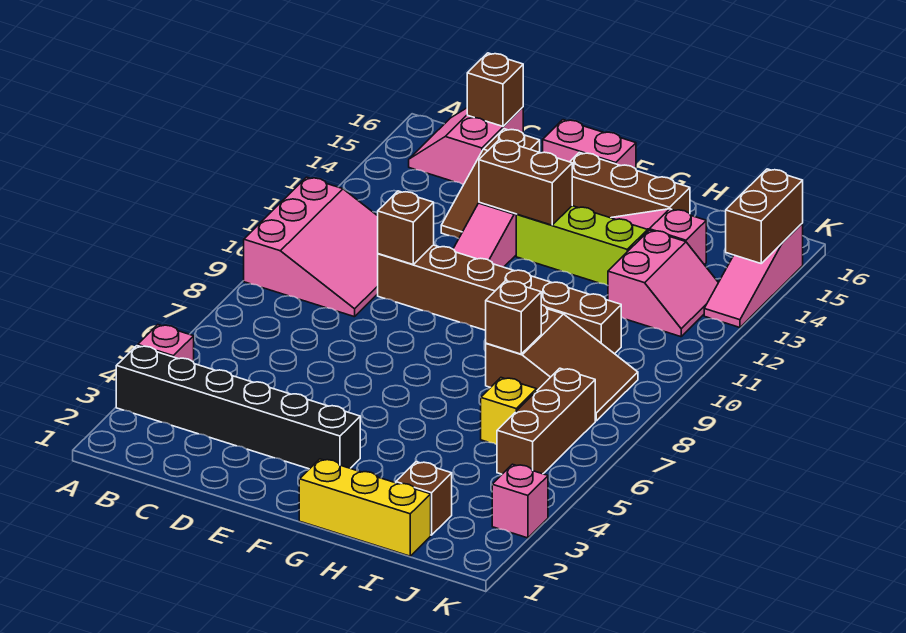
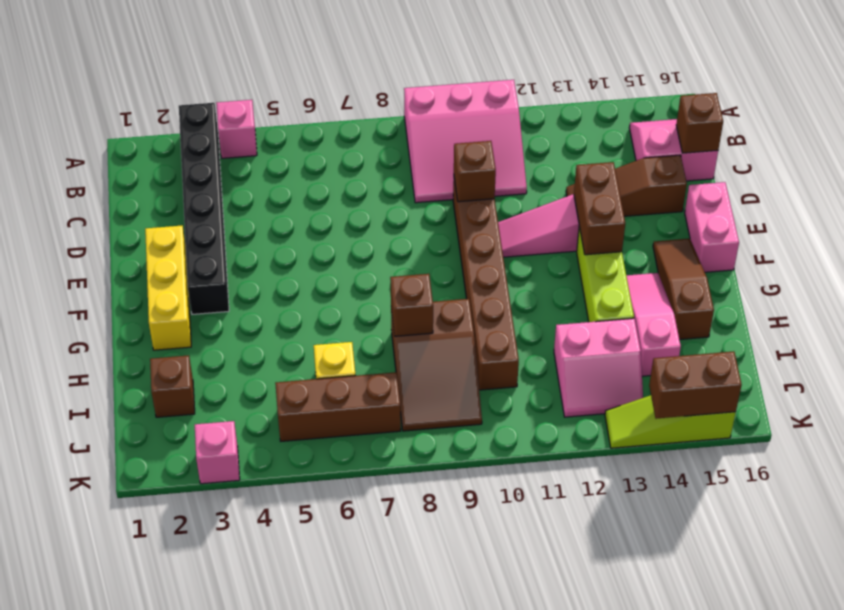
brown 1x3 brick [570,153,690,218] -> brown 1x3 slope [653,239,714,340]
yellow 1x3 brick [299,459,431,556] -> yellow 1x3 brick moved to [145,226,191,350]
pink 1x3 slope [704,223,803,327] -> lime 1x3 slope [605,395,736,448]

